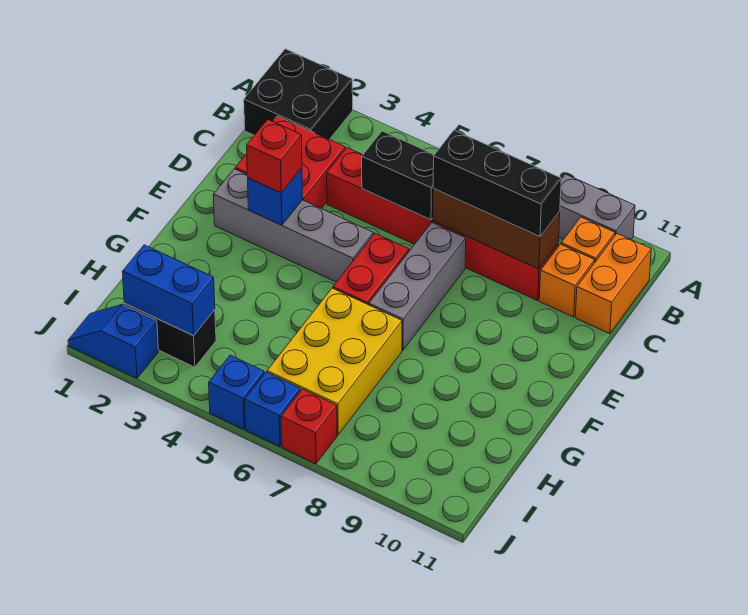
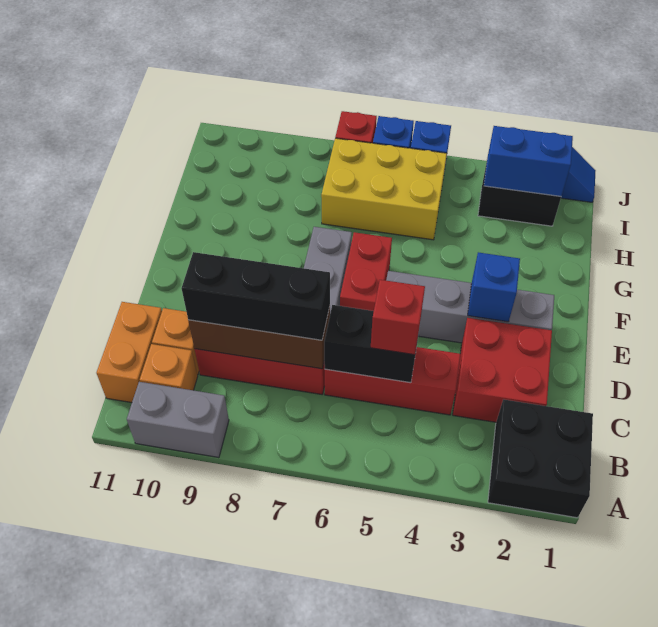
red 1x1 brick [247,119,302,193] -> red 1x1 brick moved to [371,280,425,355]
yellow 2x3 brick [267,288,402,435] -> yellow 2x3 brick turned to [321,138,447,240]

